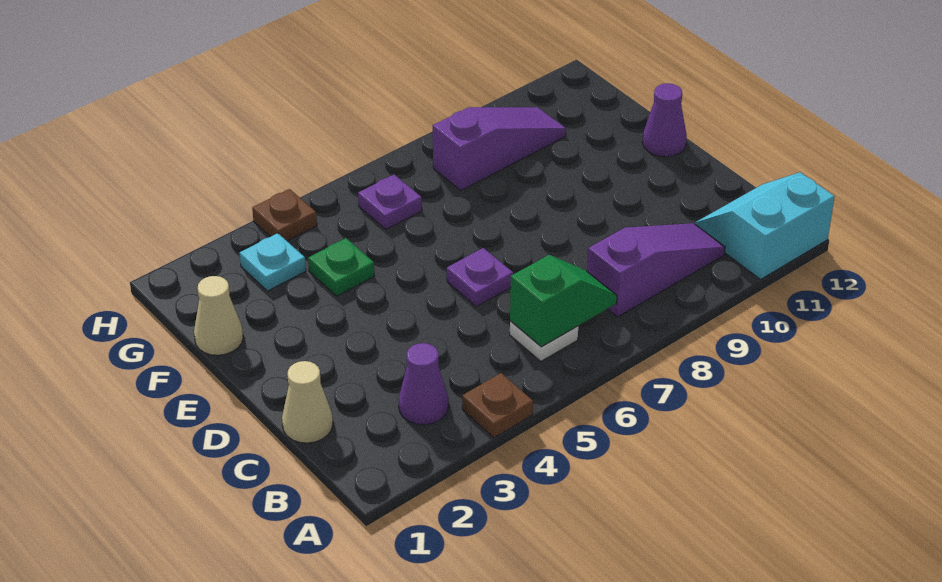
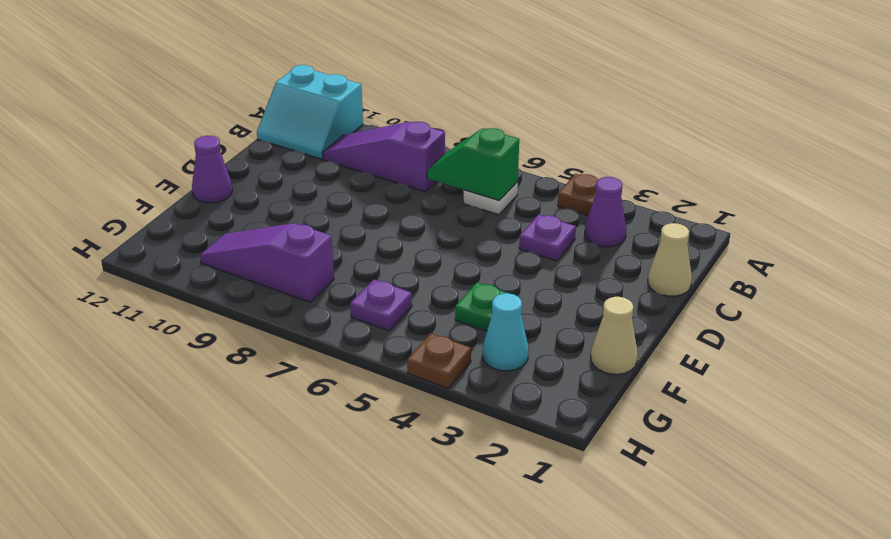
purple 1x1 plate [447,248,513,306] -> purple 1x1 plate moved to [519,215,576,261]
cyan 1x1 plate [240,233,306,291] -> cyan 1x1 cone [483,293,528,371]

